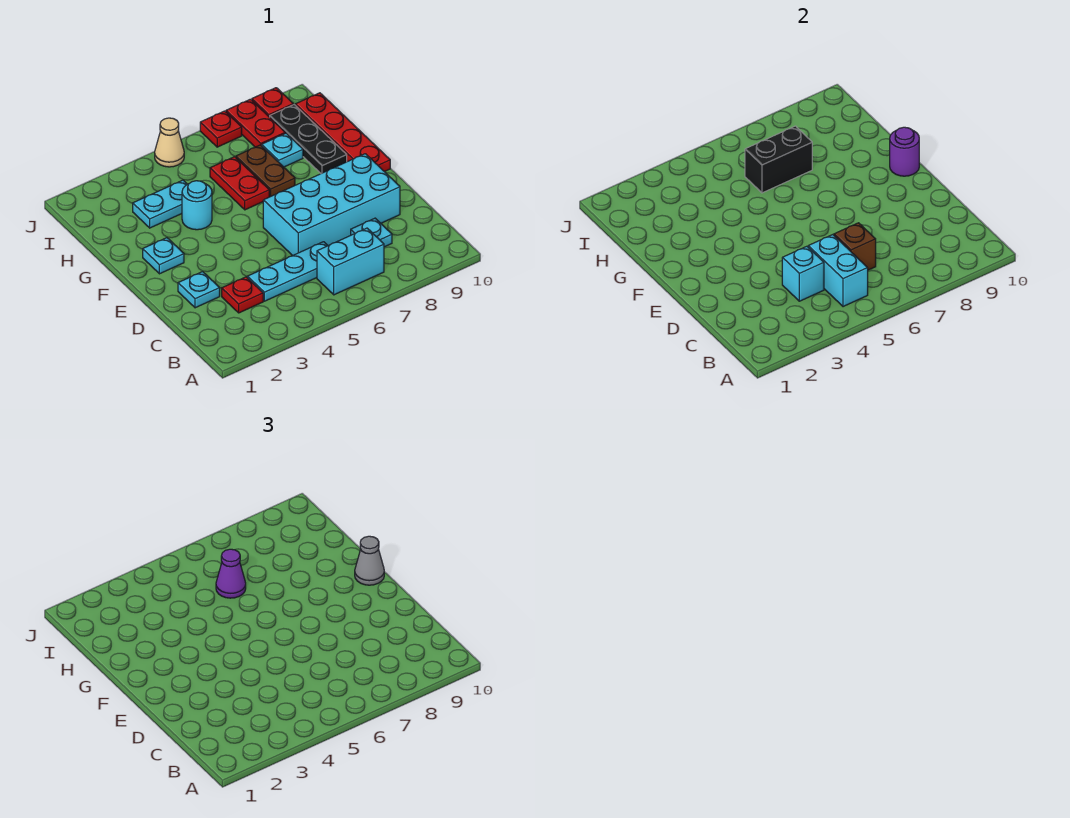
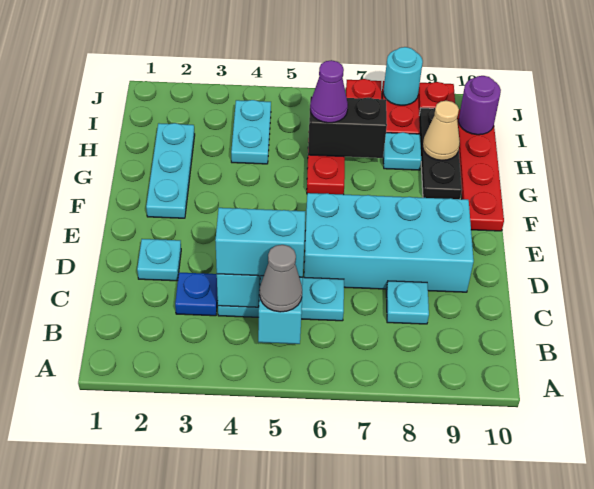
cyan 1x2 brick [317,228,384,295] -> cyan 1x2 brick moved to [215,208,306,277]
red 1x1 plate [222,277,263,313] -> blue 1x1 plate [175,273,218,316]
brown 1x1 brick [834,223,876,270] -> none
cyan 1x1 plate [143,238,184,274] -> cyan 1x3 plate [146,123,195,218]
purple 1x1 round brick [890,127,919,176] -> purple 1x1 round brick moved to [459,76,501,135]
grey 1x1 cone [355,536,384,585] -> grey 1x1 cone moved to [260,245,302,312]
cyan 1x1 round brick [182,181,212,230] -> cyan 1x1 round brick moved to [383,47,423,105]
brown 1x2 plate [236,145,295,197] -> none
cyan 1x2 plate [133,180,187,228] -> cyan 1x2 plate turned to [231,100,271,164]
tan 1x1 cone [155,118,184,167] -> tan 1x1 cone moved to [423,101,460,160]

